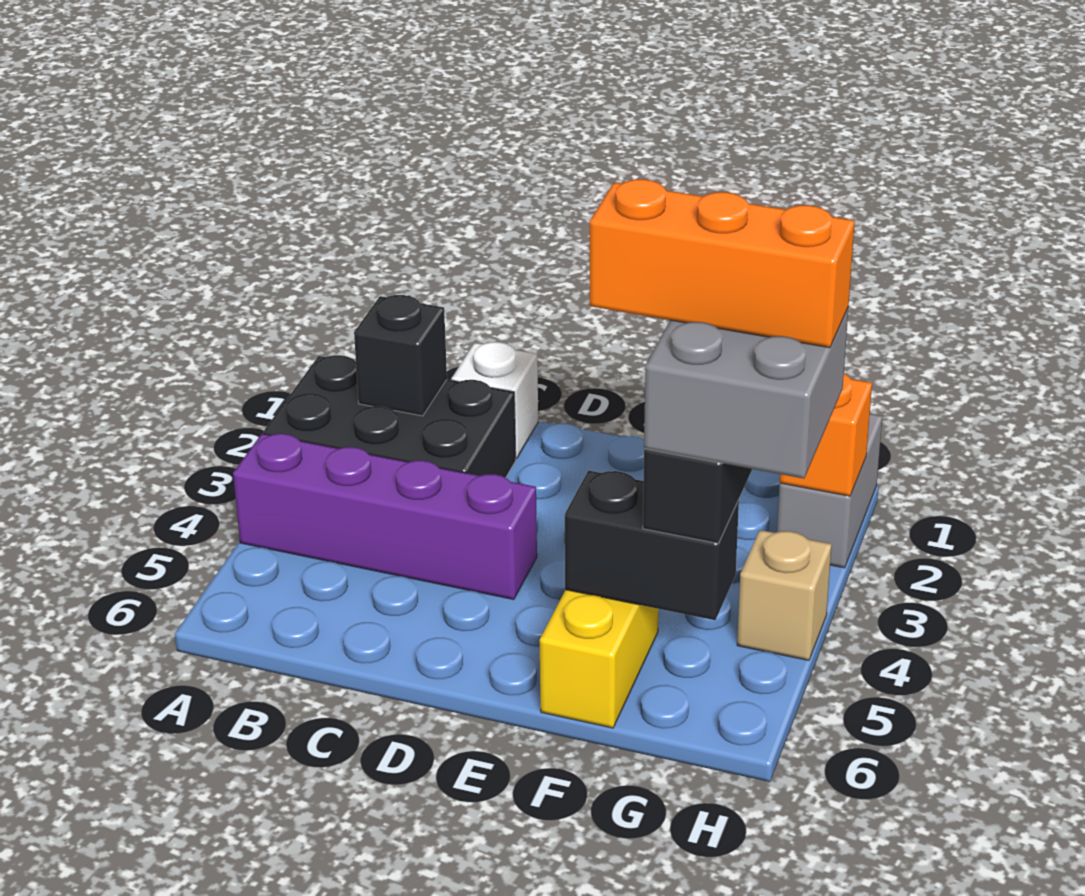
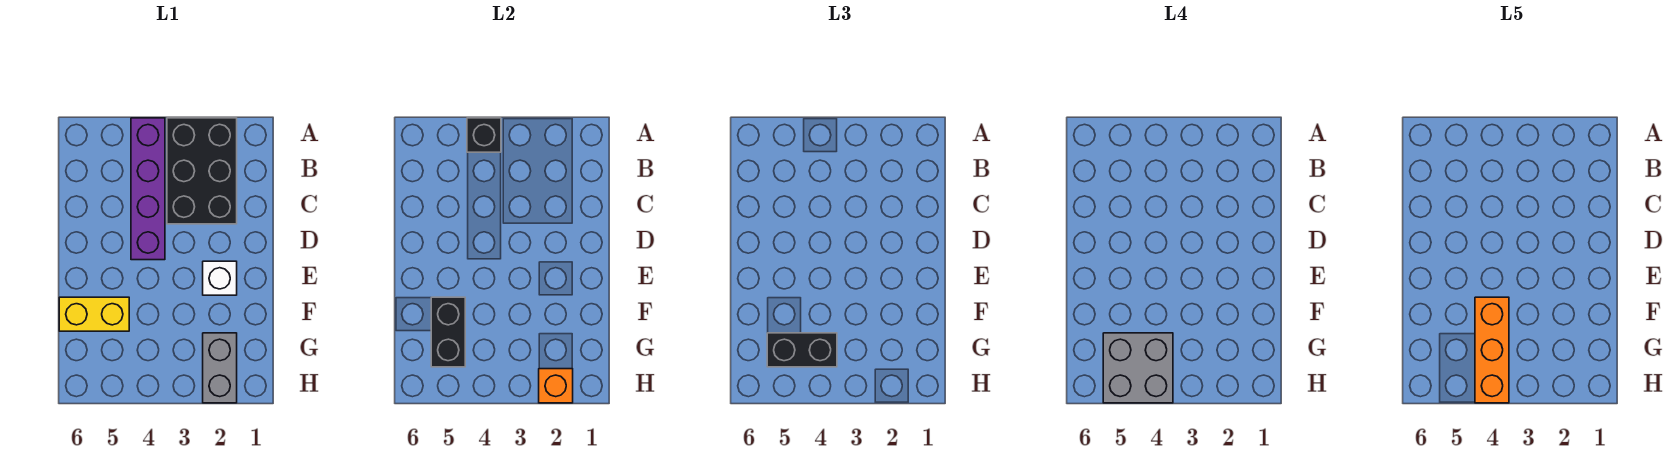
black 1x1 brick [354,295,447,416] -> black 1x1 brick moved to [467,118,501,152]
white 1x1 brick [451,342,538,459] -> white 1x1 brick moved to [203,261,237,295]
grey 1x2 brick [777,414,882,568] -> grey 1x2 brick turned to [203,333,237,403]
tan 1x1 brick [737,530,832,660] -> none

